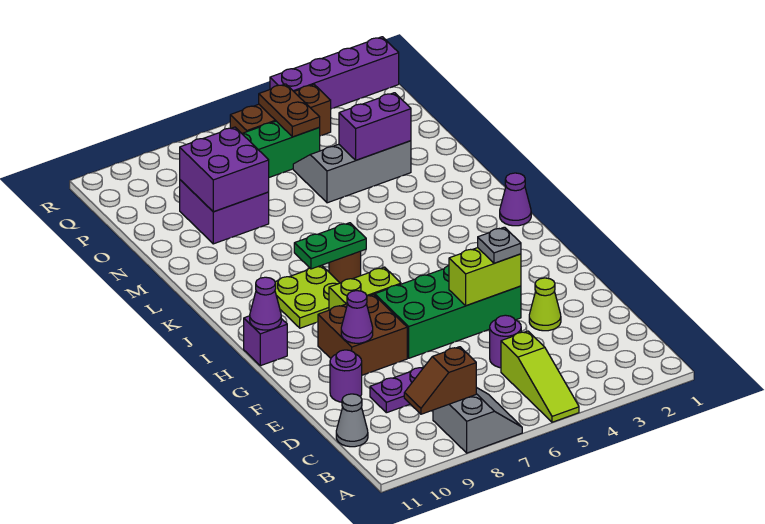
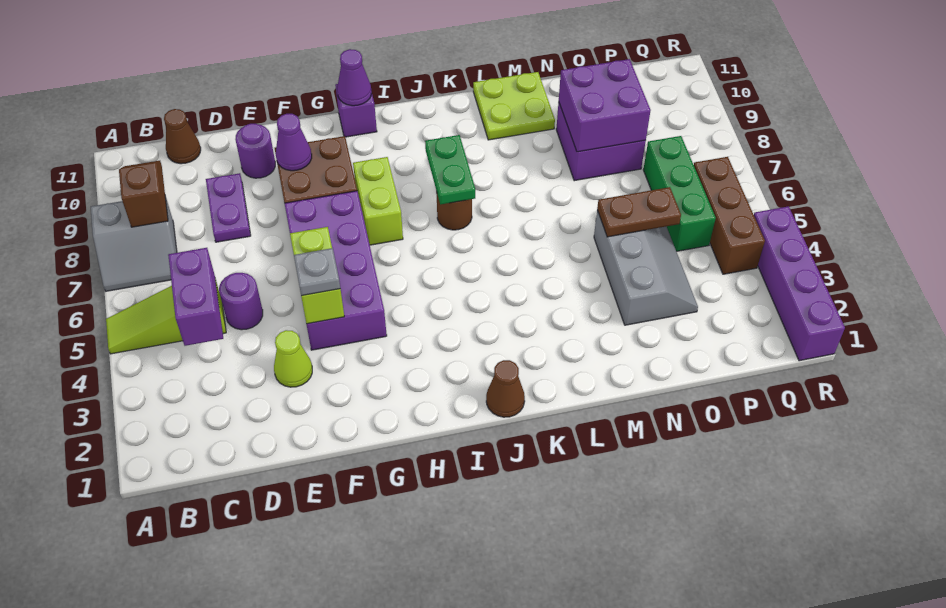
grey 1x1 cone [336,394,368,447] -> brown 1x1 cone [164,109,201,164]
green 2x4 brick [375,266,521,358] -> purple 2x4 brick [285,191,387,350]
lime 2x2 plate [275,265,339,328] -> lime 2x2 plate moved to [473,72,555,140]
purple 1x1 cone [500,173,531,226] -> brown 1x1 cone [486,360,525,417]
purple 1x2 brick [339,93,411,160] -> purple 1x2 brick moved to [168,248,223,346]
brown 1x2 plate [259,84,320,137] -> brown 1x2 plate moved to [597,187,681,237]

